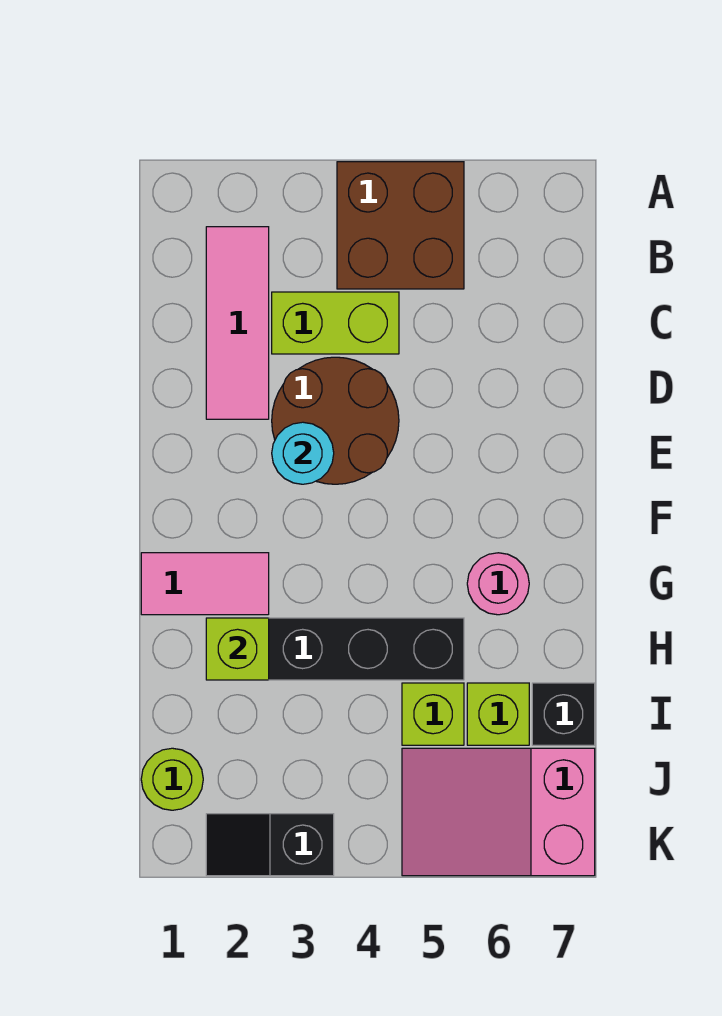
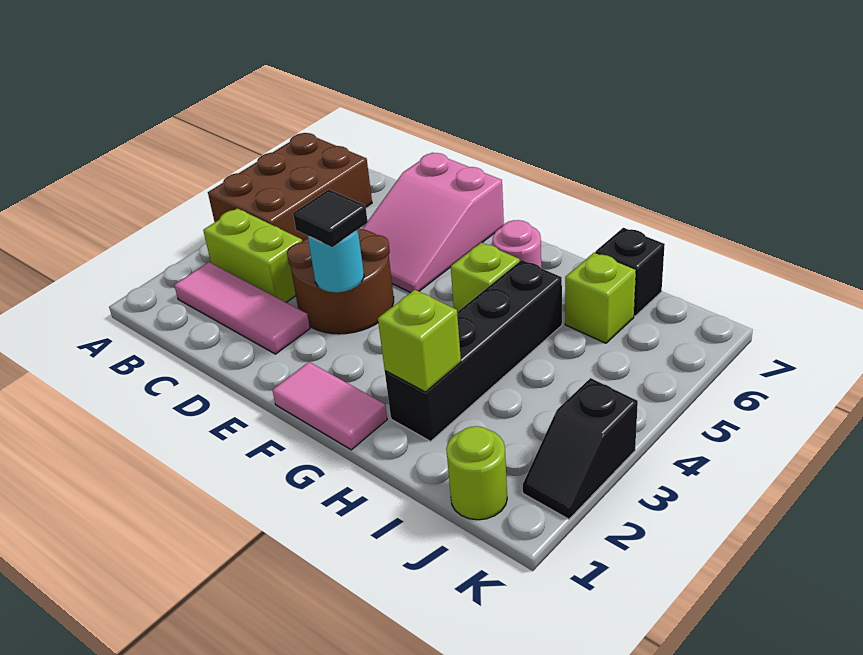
brown 2x2 brick [337,162,464,289] -> brown 2x3 brick [208,133,372,241]
lime 1x2 brick [272,292,399,354] -> lime 1x2 brick turned to [203,208,302,302]
none -> black 1x1 tile [293,189,368,247]
pink 1x2 tile [141,553,269,615] -> pink 1x2 tile turned to [272,362,387,450]
lime 1x1 brick [402,683,464,745] -> lime 1x1 brick moved to [451,243,520,312]
pink 2x3 slope [402,748,595,876] -> pink 2x3 slope moved to [363,153,504,293]

